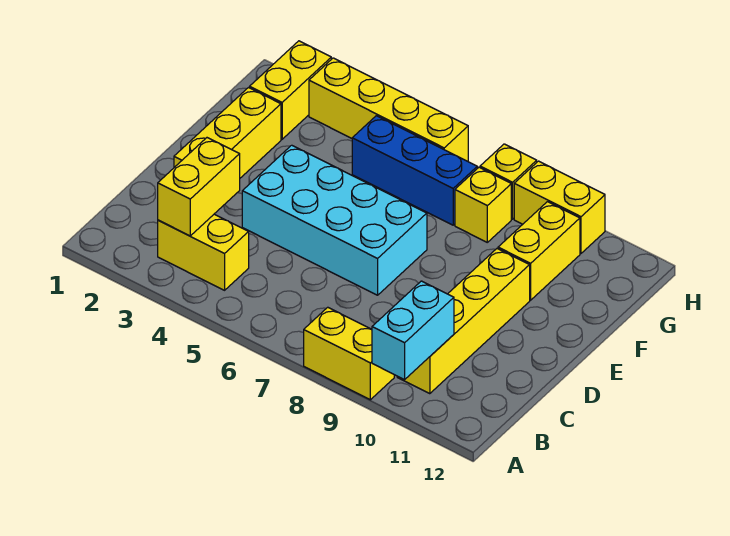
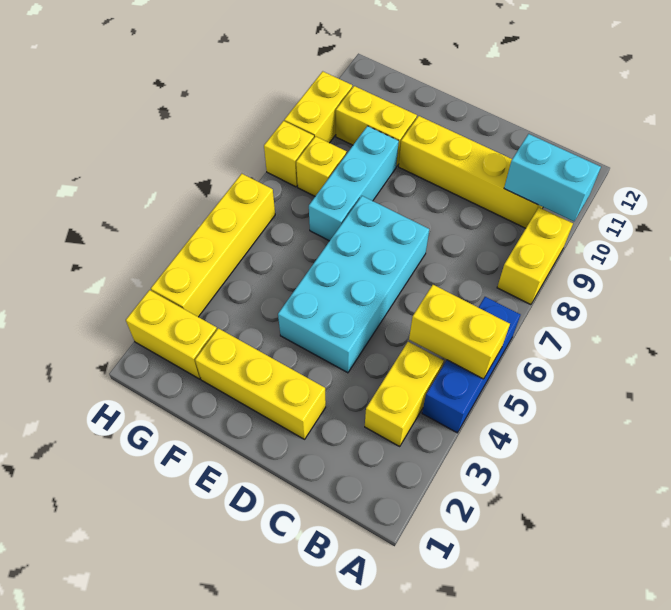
yellow 1x2 brick [158,138,240,236] -> yellow 1x2 brick moved to [409,285,510,379]
none -> cyan 1x3 brick [309,126,399,241]
blue 1x3 brick [352,116,477,225] -> blue 1x3 brick moved to [422,297,520,433]

